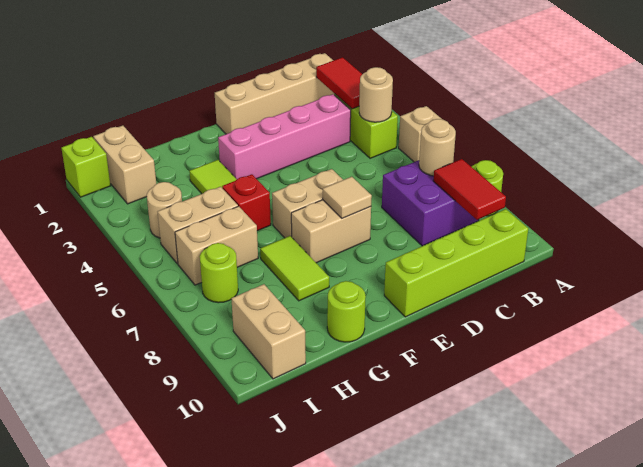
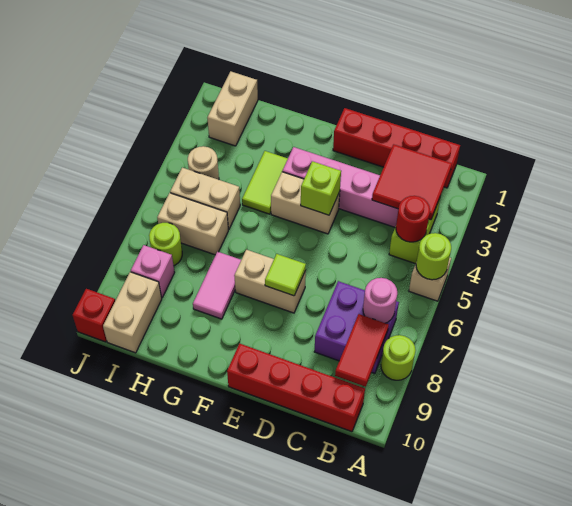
tan 1x4 brick [215,53,335,134] -> red 1x4 brick [333,108,460,188]
red 1x2 tile [316,57,362,109] -> red 2x2 tile [372,144,452,220]
tan 1x1 round brick [359,67,393,122] -> red 1x1 round brick [396,196,430,242]
tan 1x1 round brick [419,119,456,176] -> pink 1x1 round brick [363,278,397,323]
lime 1x4 brick [384,209,528,317] -> red 1x4 brick [227,343,365,432]
tan 1x2 brick [272,169,343,238] -> tan 1x2 brick moved to [271,172,340,234]
tan 1x1 tile [323,177,372,218] -> lime 1x1 tile [265,254,306,296]
red 1x1 brick [222,174,271,231] -> red 1x1 brick moved to [73,289,115,342]
lime 1x2 tile [260,236,329,301] -> pink 1x2 tile [193,252,241,319]
lime 1x1 round brick [327,281,366,342] -> lime 1x1 round brick moved to [416,233,451,280]
none -> pink 1x1 brick [131,245,175,298]
lime 1x1 brick [61,137,111,197] -> lime 1x1 brick moved to [301,161,341,215]

